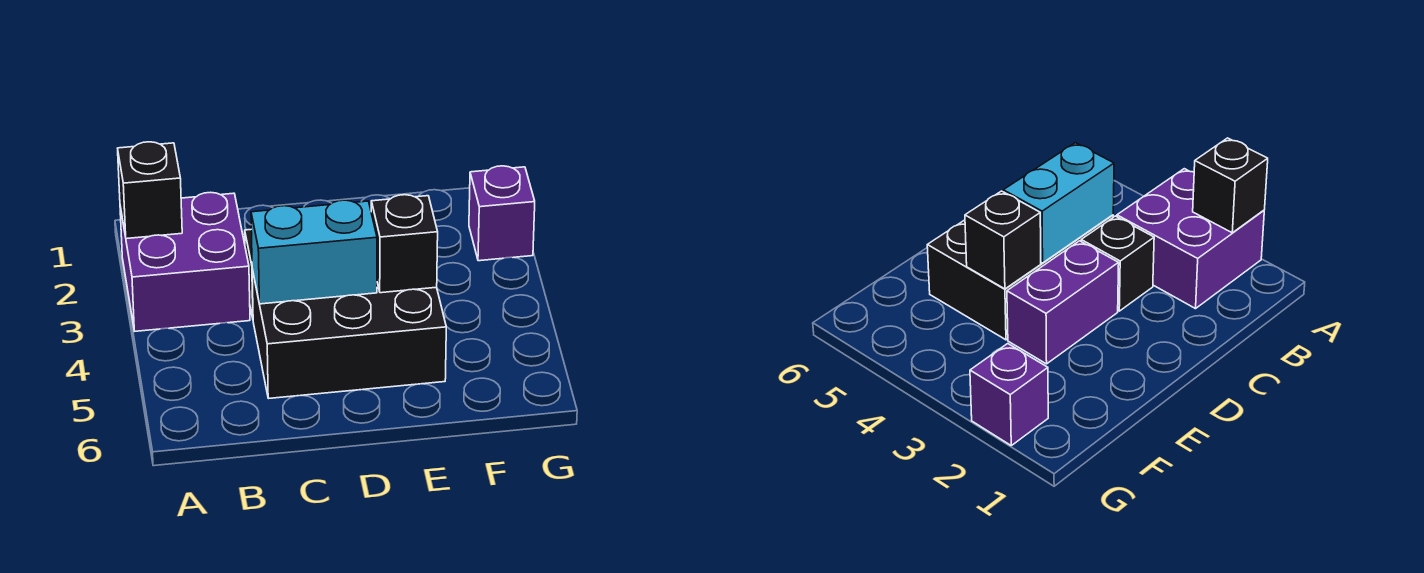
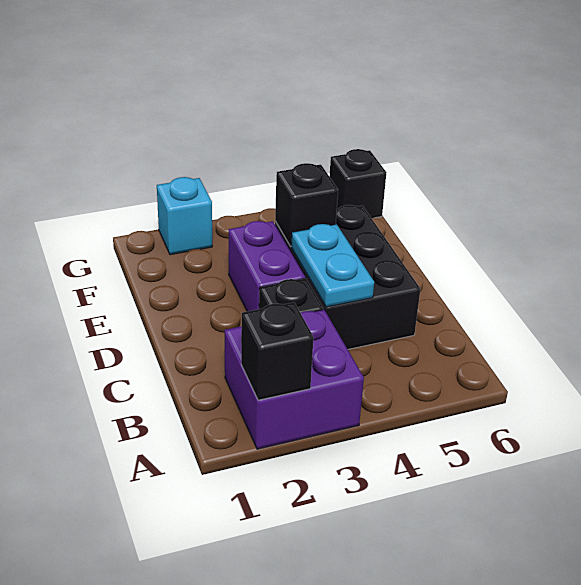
cyan 1x2 brick [251,200,377,304] -> cyan 1x2 plate [291,224,374,307]
purple 1x1 brick [469,166,535,261] -> cyan 1x1 brick [157,177,212,255]
none -> black 1x1 brick [329,149,386,218]

